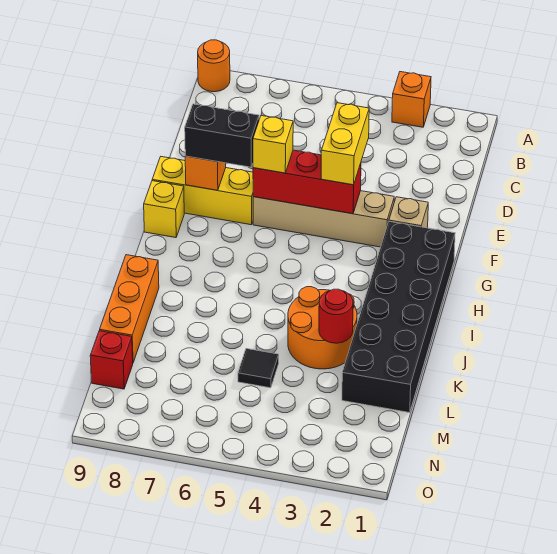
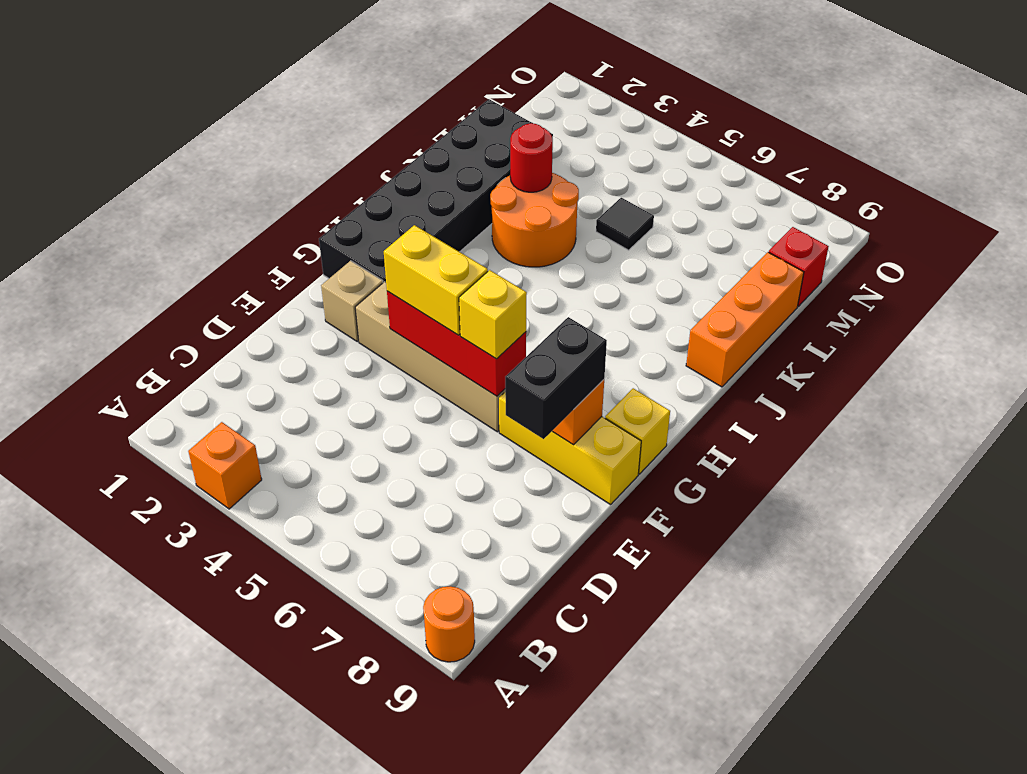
yellow 1x2 brick [321,103,369,185] -> yellow 1x2 brick turned to [384,225,488,335]
black 1x2 brick [185,104,259,167] -> black 1x2 brick turned to [505,317,607,439]

